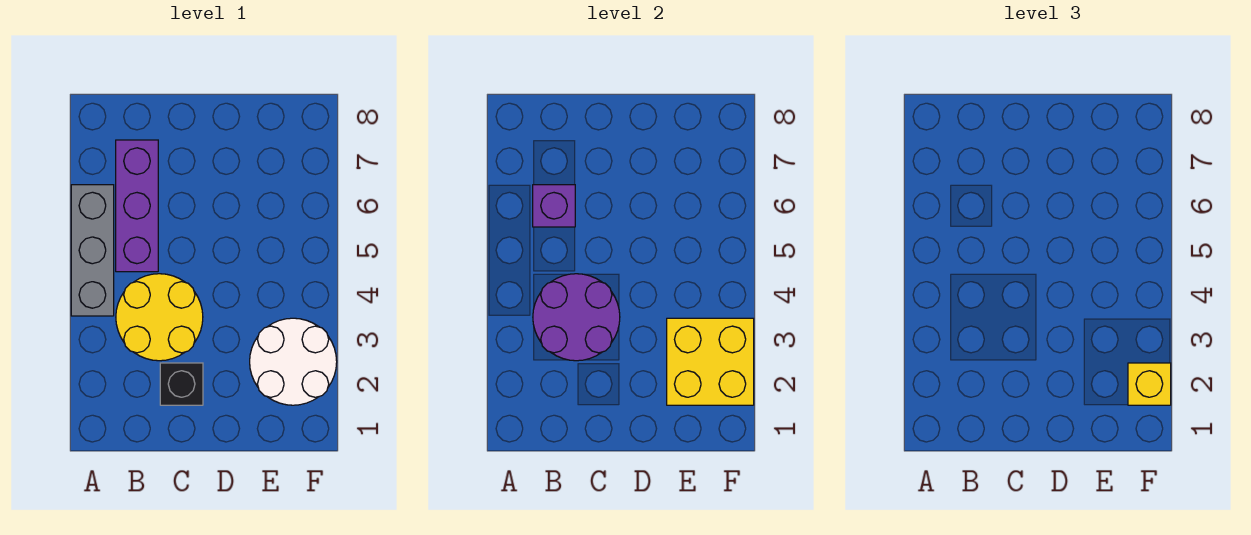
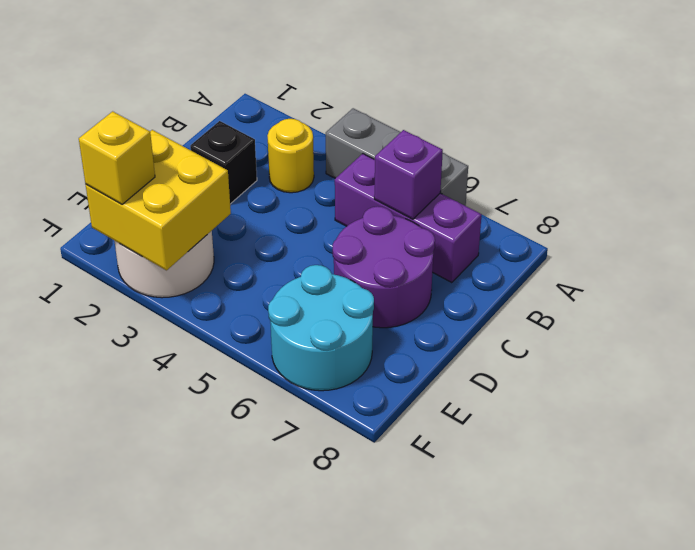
yellow 2x2 round brick [116,274,203,361] -> yellow 1x1 round brick [267,119,314,193]
purple 2x2 round brick [533,274,620,361] -> purple 2x2 round brick moved to [333,206,435,328]
none -> cyan 2x2 round brick [268,265,374,391]

